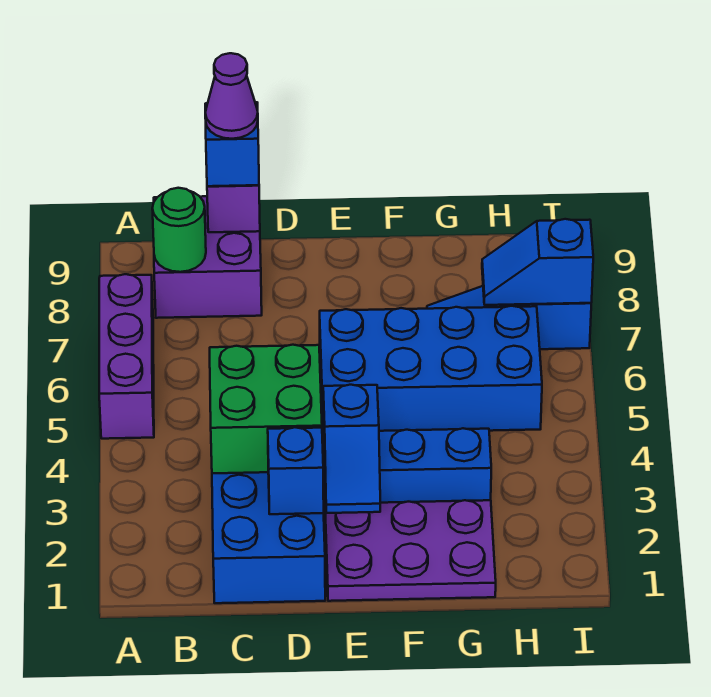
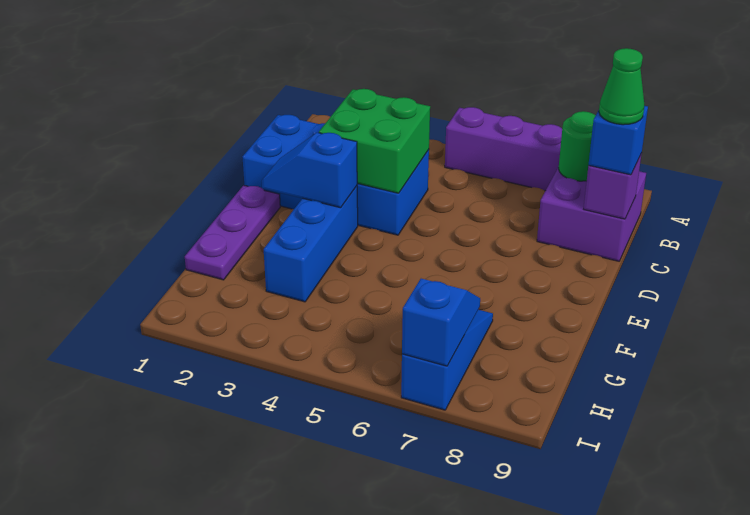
purple 1x1 cone [205,53,258,139] -> green 1x1 cone [599,48,645,125]
blue 1x1 brick [268,427,324,514] -> none
purple 2x3 plate [325,500,496,601] -> purple 1x3 plate [185,185,280,280]
blue 2x4 brick [320,306,542,434] -> none

